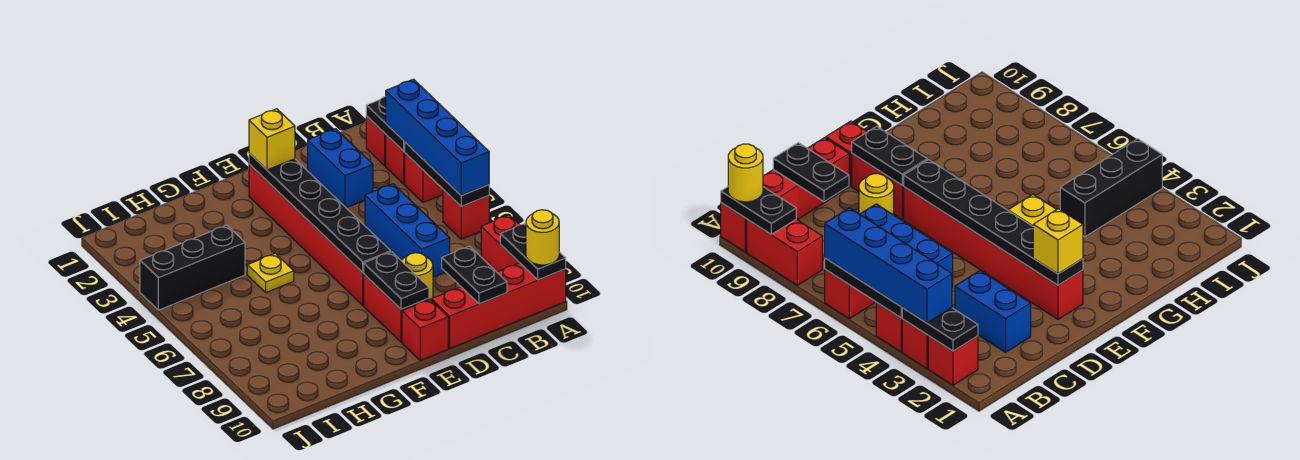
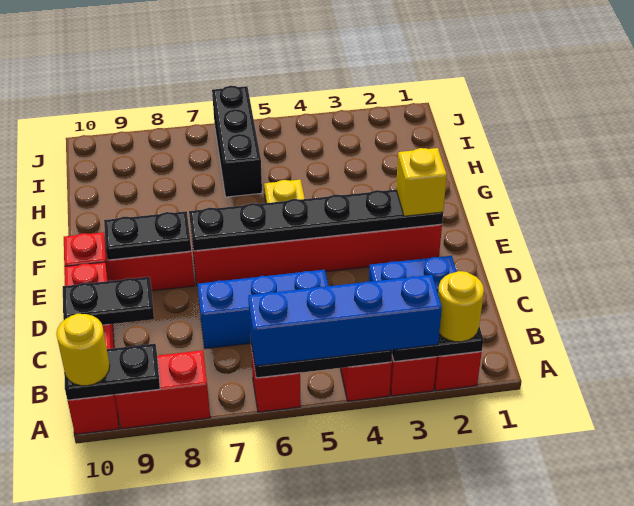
yellow 1x1 round brick [401,253,433,300] -> yellow 1x1 round brick moved to [438,271,484,342]
black 1x3 brick [140,225,245,310] -> black 1x3 brick moved to [212,86,262,197]

